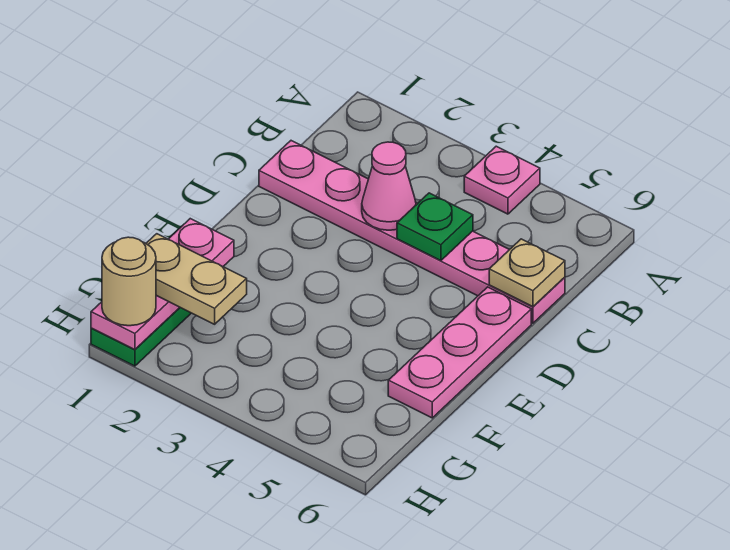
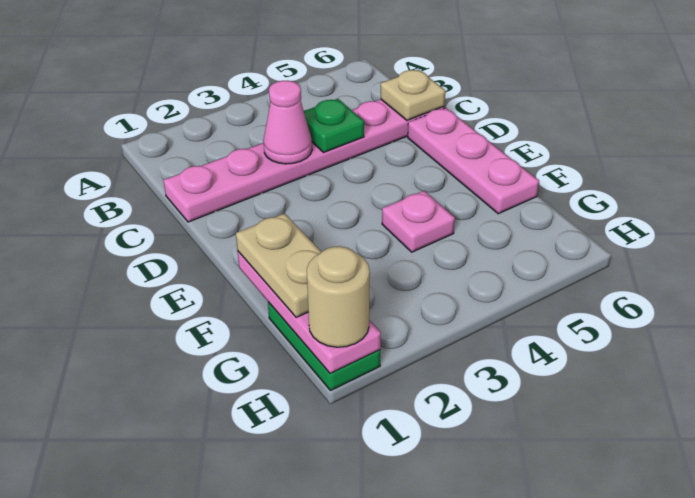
pink 1x1 plate [464,146,540,214] -> pink 1x1 plate moved to [382,191,455,252]
tan 1x2 plate [146,234,247,324] -> tan 1x2 plate turned to [236,213,321,318]

